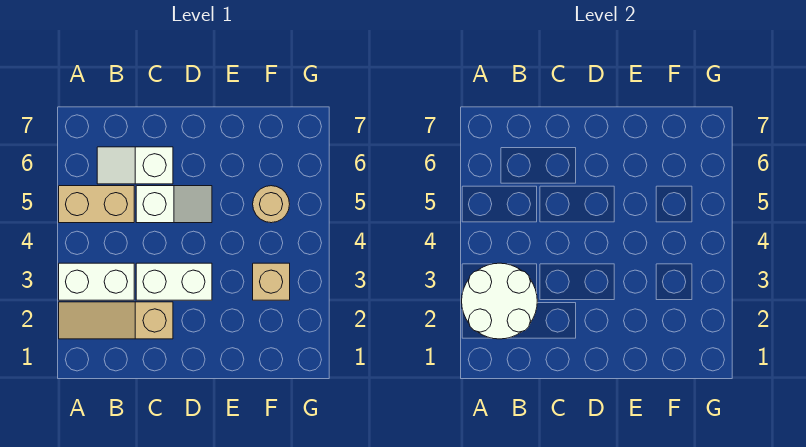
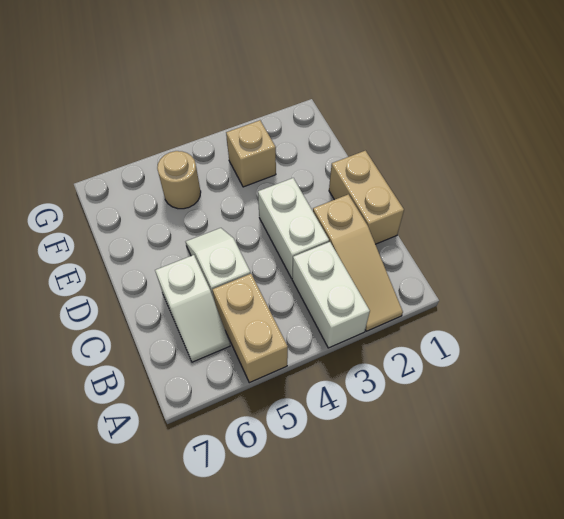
white 2x2 round brick [462,263,537,339] -> none
none -> tan 1x2 brick [329,151,404,244]

